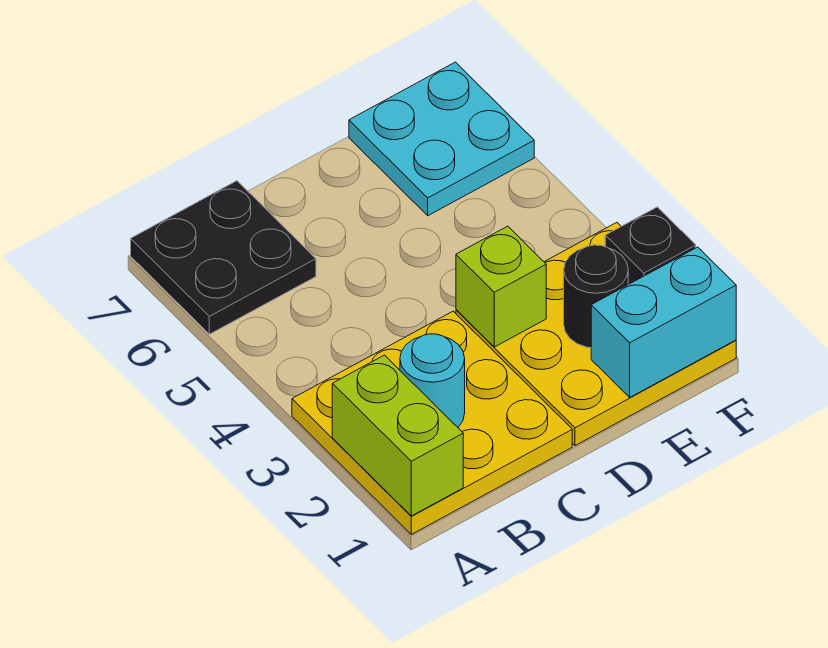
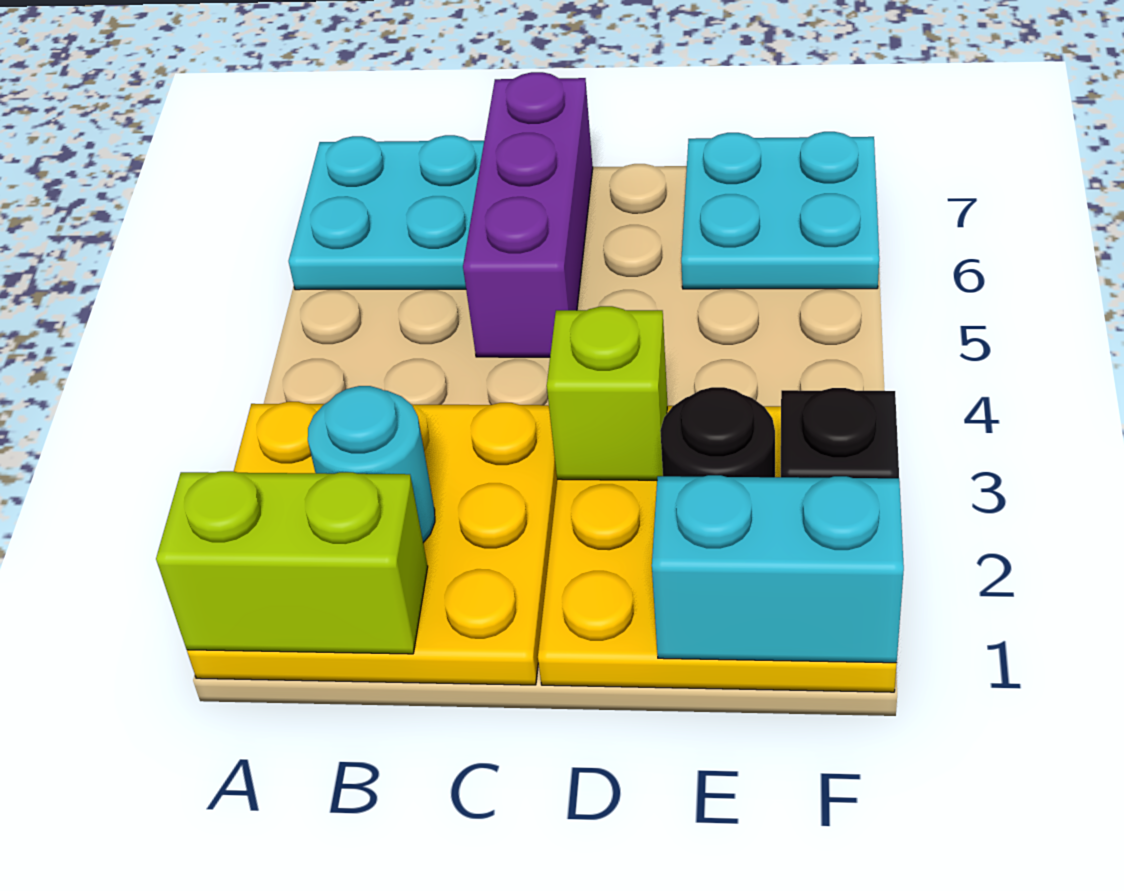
lime 1x2 brick [332,355,463,516] -> lime 1x2 brick turned to [156,471,428,654]
black 2x2 plate [131,181,316,334] -> cyan 2x2 plate [289,135,484,290]
none -> purple 1x3 brick [463,72,593,357]

